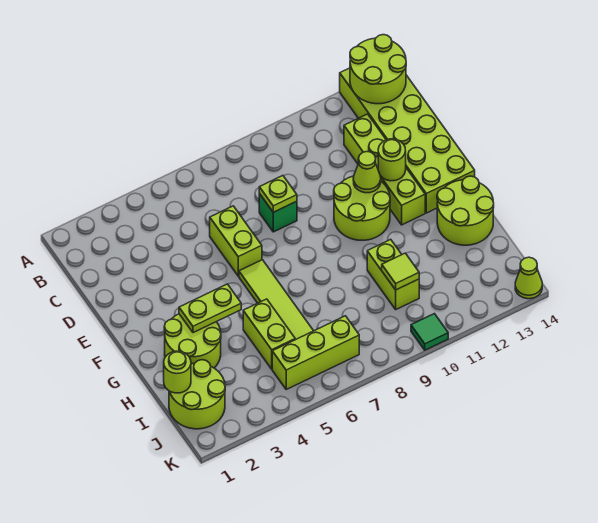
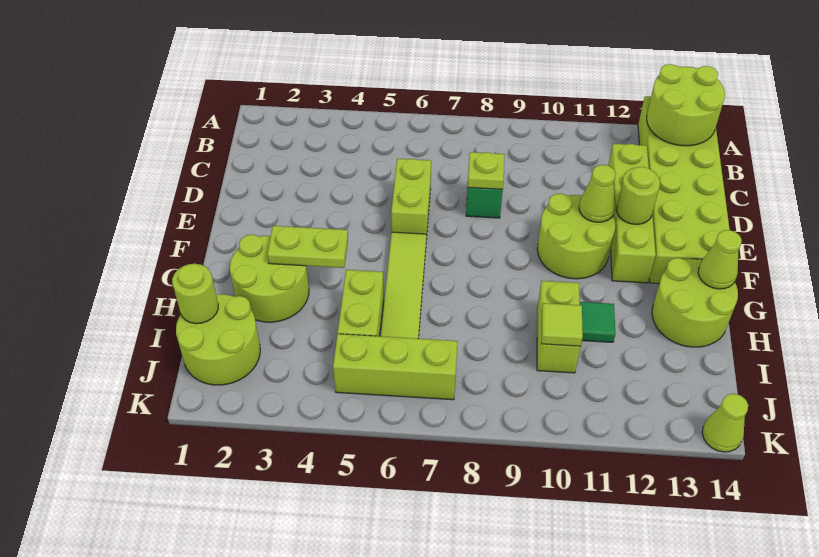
none -> lime 1x1 cone [698,230,742,289]
green 1x1 tile [411,314,448,350] -> green 1x1 tile moved to [580,302,615,342]

